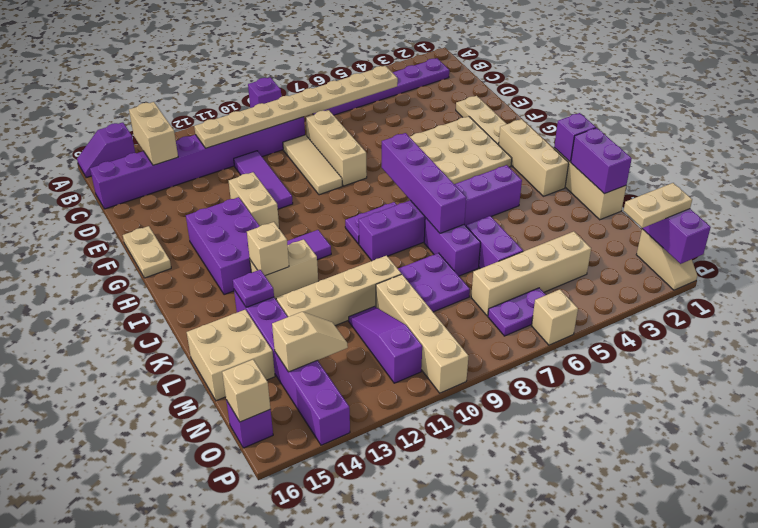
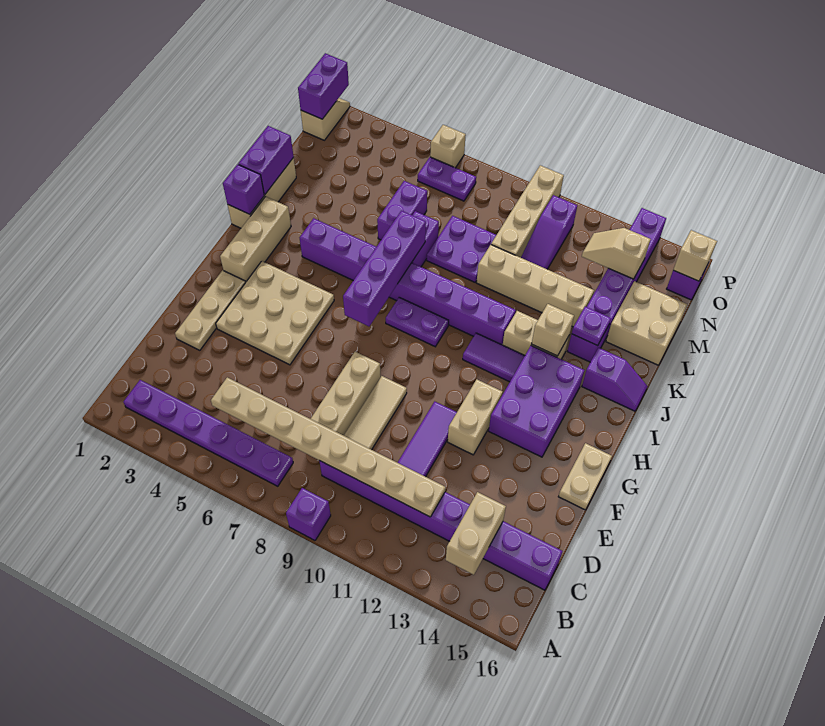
purple 1x2 slope [77,122,135,178] -> purple 1x2 slope moved to [582,348,648,411]
purple 1x6 brick [359,165,522,261] -> purple 1x8 brick [300,218,516,345]
tan 1x4 brick [471,231,591,316] -> none
tan 1x2 plate [624,183,692,228] -> none

